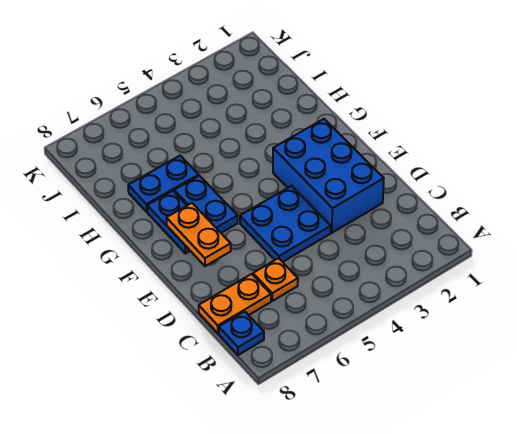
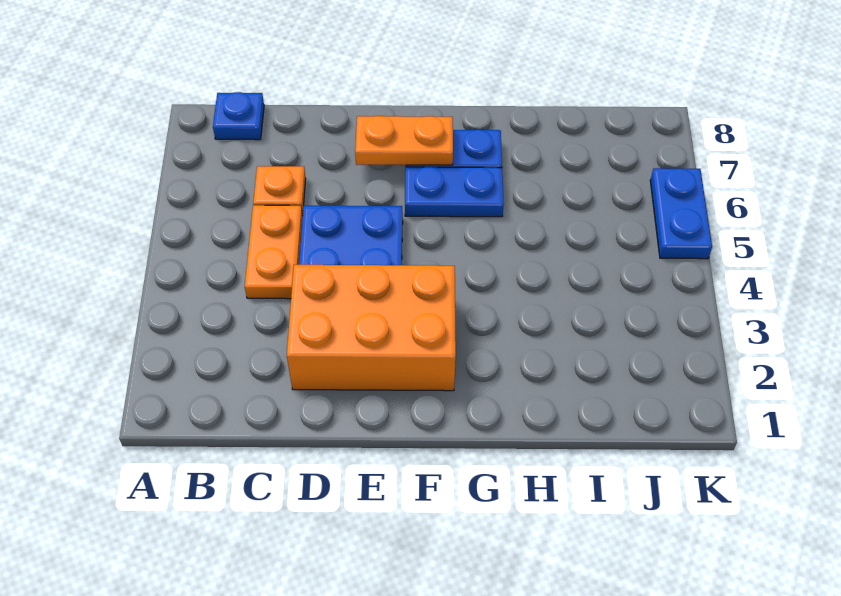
orange 1x2 plate [199,274,271,333] -> orange 1x2 plate moved to [245,205,303,299]
blue 2x3 brick [273,119,384,233] -> orange 2x3 brick [287,265,456,391]
blue 1x2 plate [128,156,199,212] -> blue 1x2 plate moved to [650,168,712,259]

